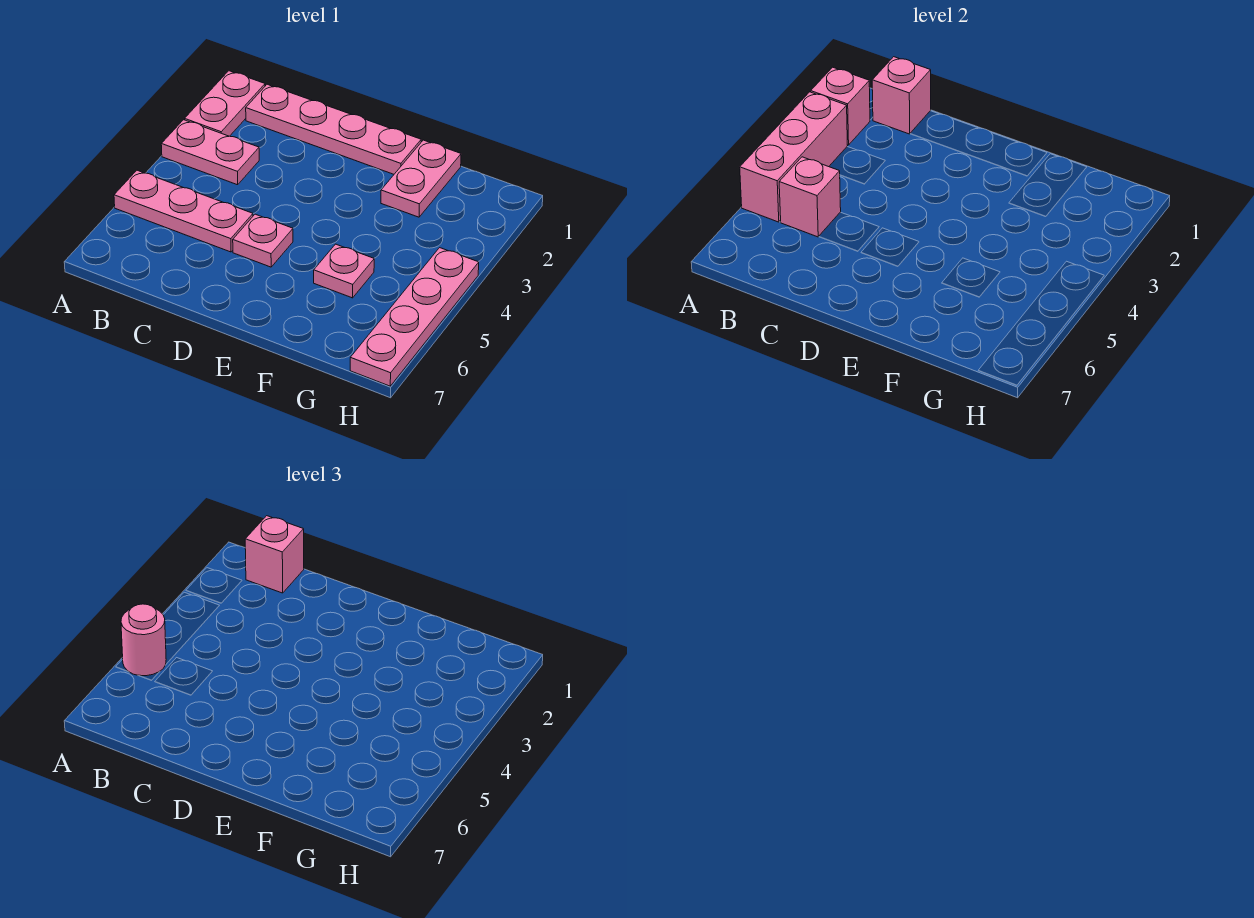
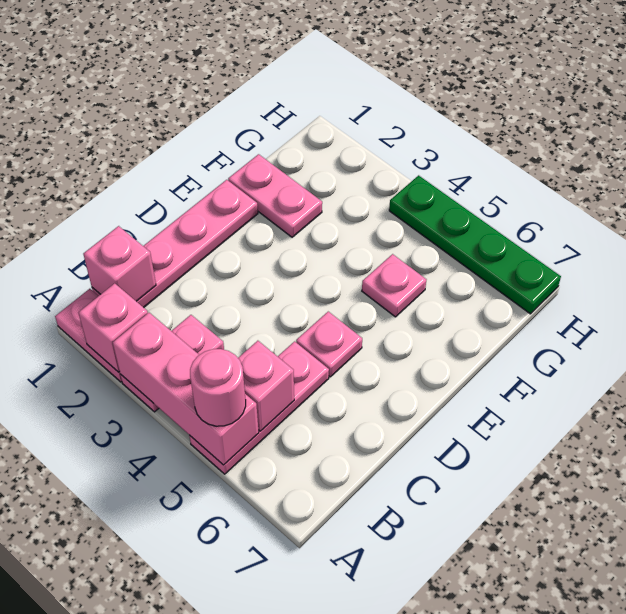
pink 1x1 brick [245,516,304,593] -> none
pink 1x4 plate [350,248,479,386] -> green 1x4 plate [389,175,561,314]

